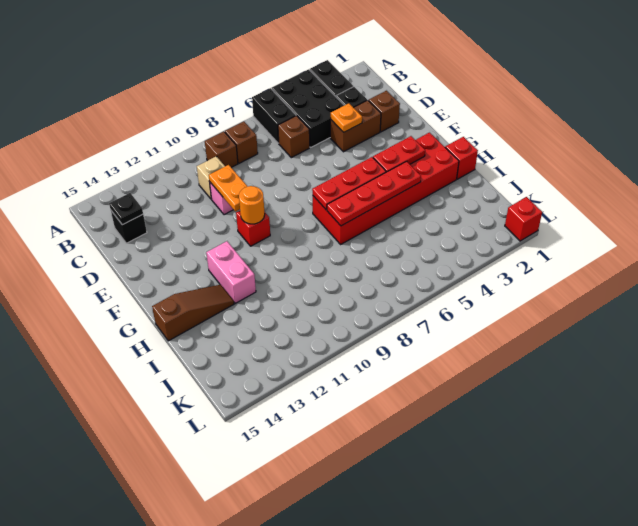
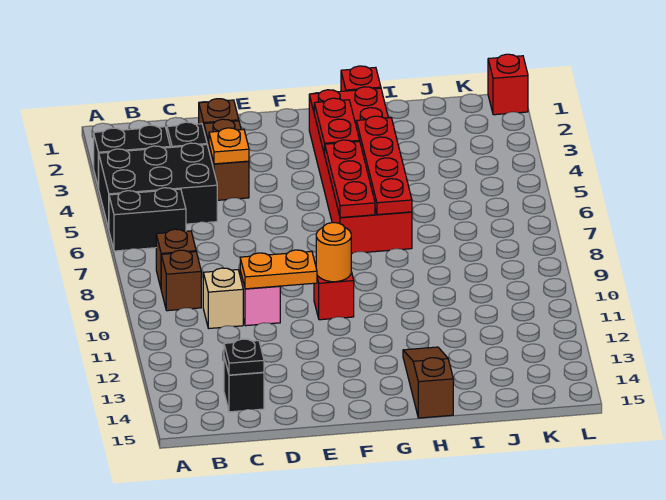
brown 1x1 brick [278,116,310,158] -> none
pink 1x2 brick [206,241,256,303] -> none

